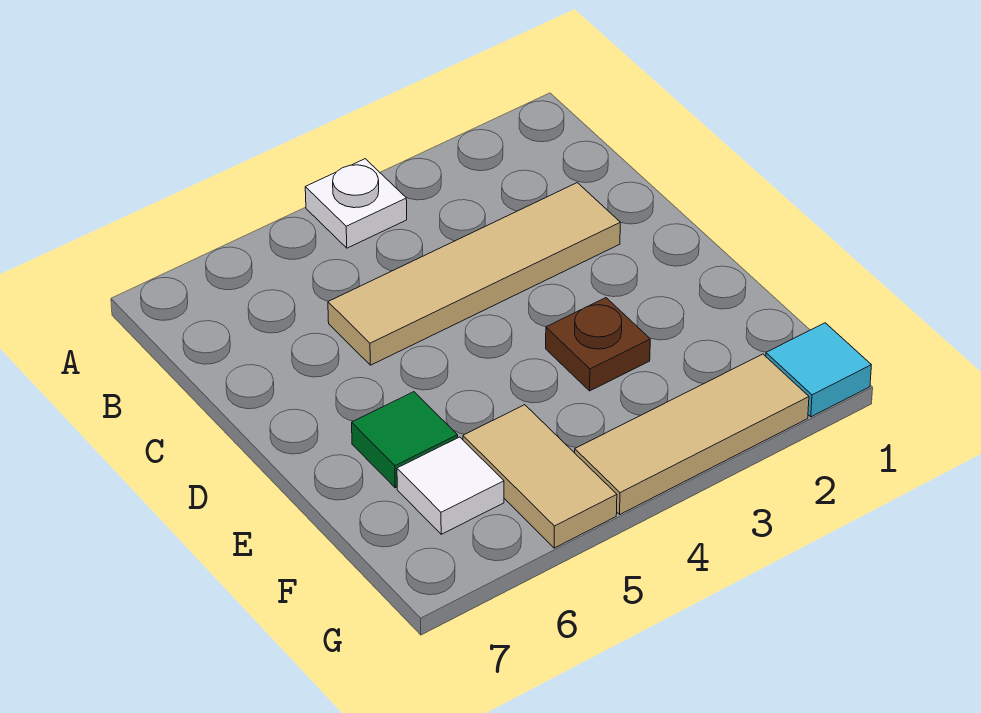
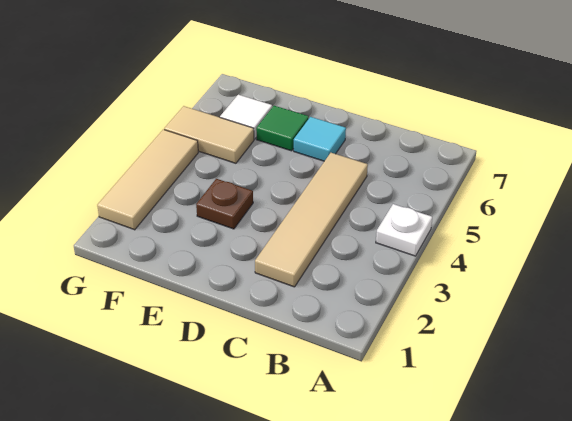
cyan 1x1 tile [766,323,871,417] -> cyan 1x1 tile moved to [294,117,346,161]

